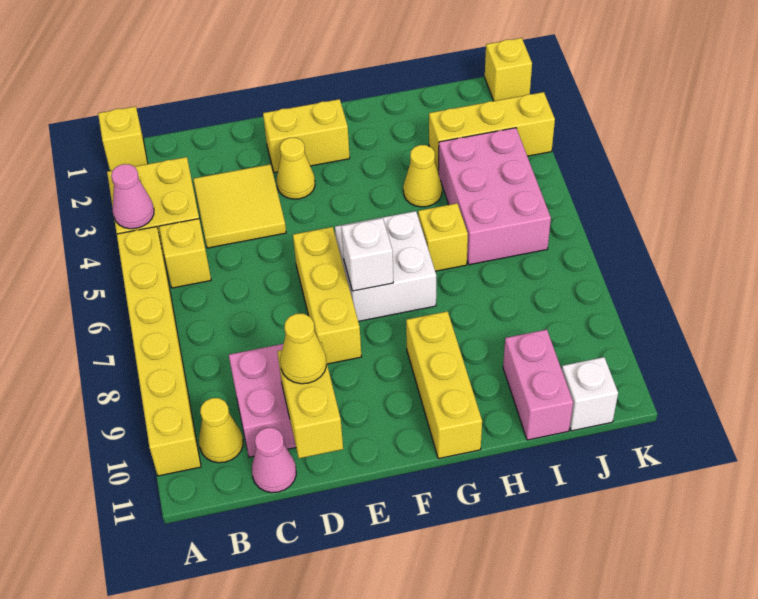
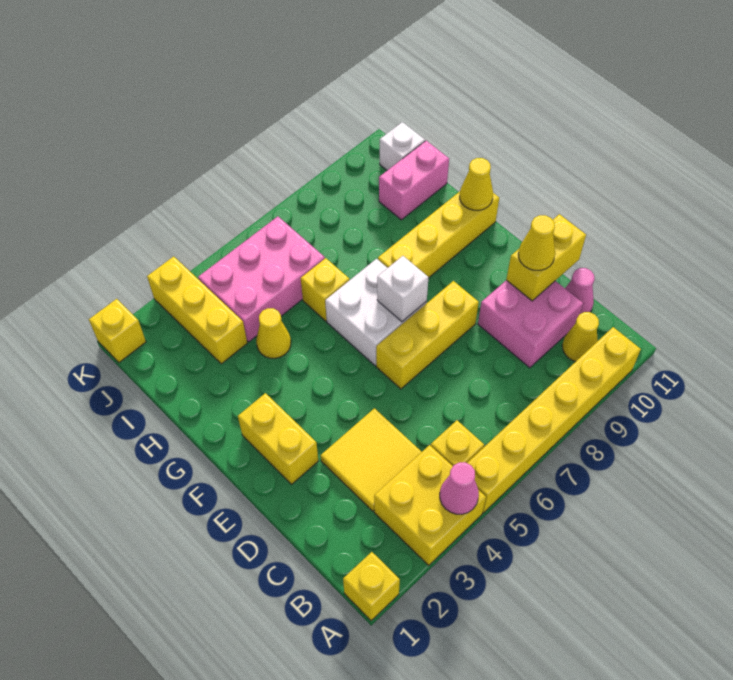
yellow 1x1 cone [277,138,315,199] -> yellow 1x1 cone moved to [460,158,493,210]
yellow 1x3 brick [406,311,482,459] -> yellow 1x4 brick [378,192,499,277]

